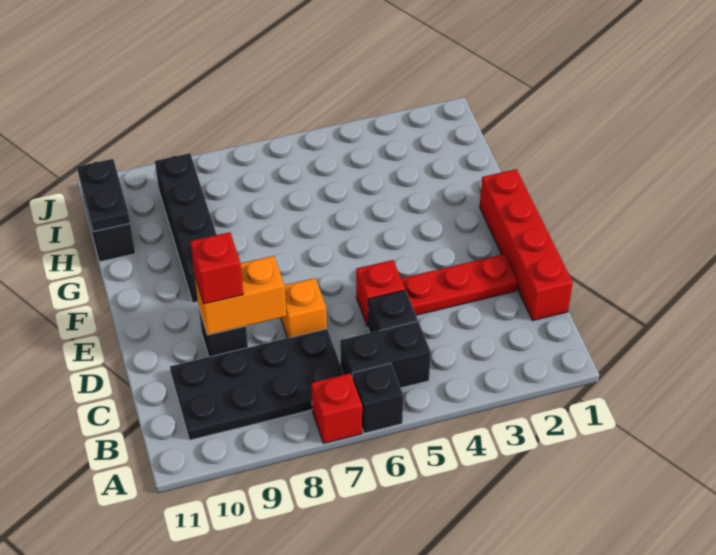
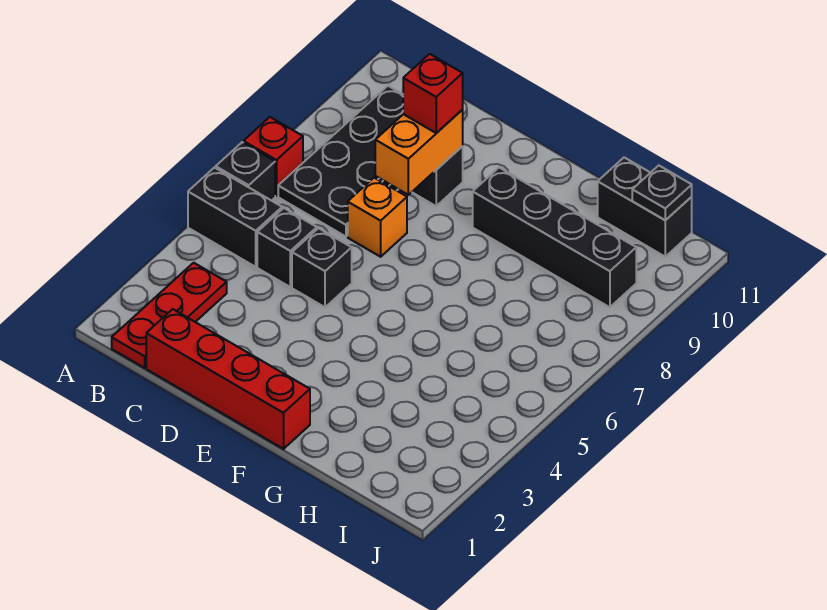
black 1x2 brick [340,321,431,388] -> black 1x2 brick turned to [188,168,282,267]
red 1x3 plate [401,254,518,315] -> red 1x3 plate moved to [112,263,227,368]
red 1x1 brick [356,260,405,327] -> black 1x1 brick [292,228,352,307]
black 1x2 plate [77,159,130,232] -> black 1x1 plate [632,165,692,220]

